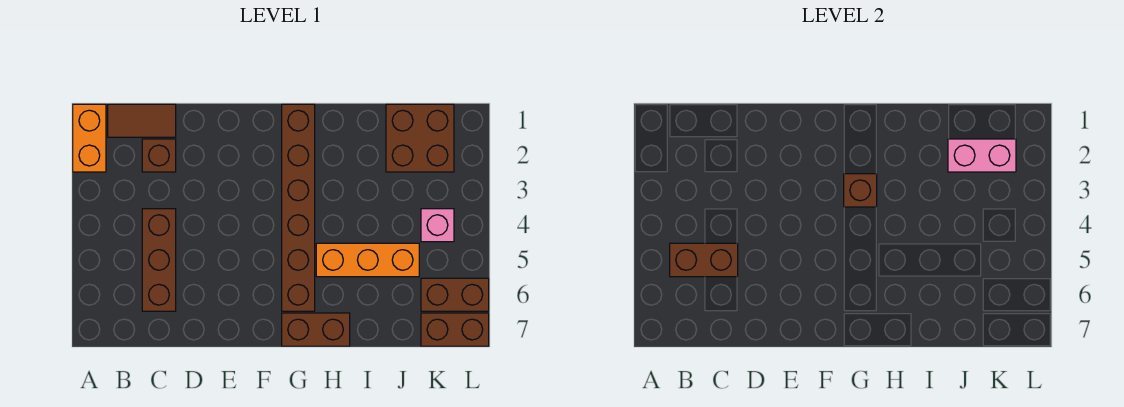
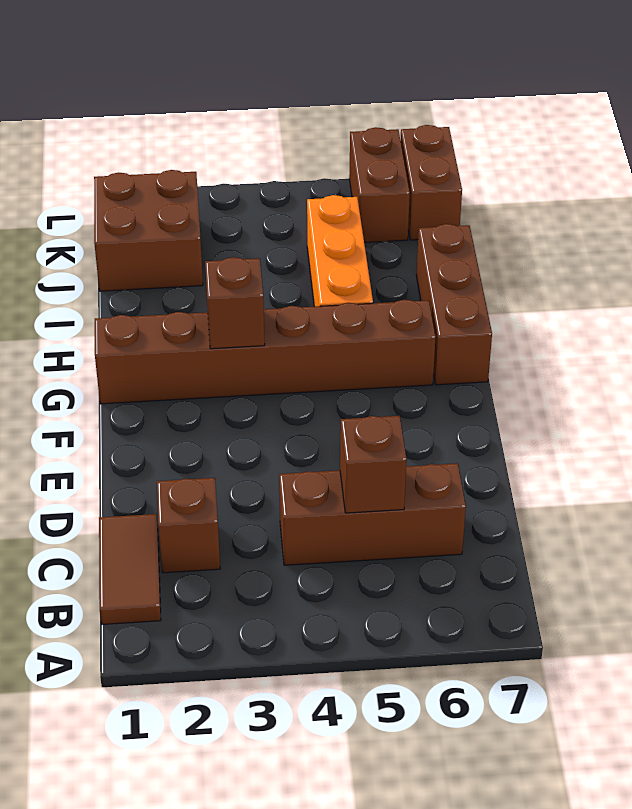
orange 1x2 brick [73,104,106,172] -> none
brown 1x2 brick [670,243,738,277] -> brown 1x1 brick [340,416,407,513]
brown 1x2 brick [282,313,350,346] -> brown 1x3 brick [416,224,492,385]
pink 1x2 brick [948,139,1016,172] -> none
pink 1x1 brick [421,209,454,242] -> none

